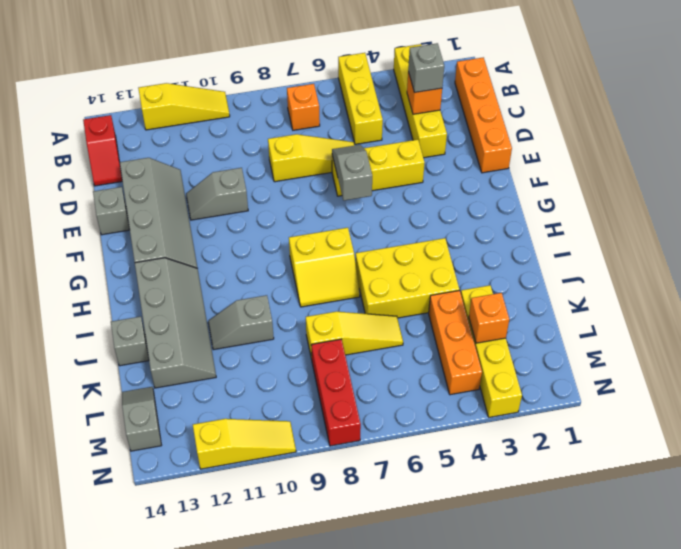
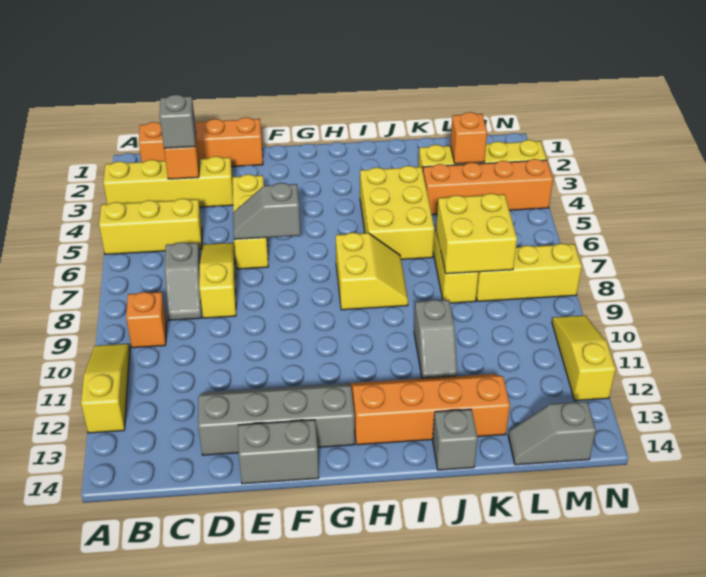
orange 1x1 brick [287,84,320,130] -> orange 1x1 brick moved to [126,292,167,348]
red 1x2 slope [83,115,122,186] -> none
grey 1x2 slope [186,168,248,220] -> grey 1x2 slope moved to [165,242,201,320]
grey 1x1 brick [93,187,130,235] -> grey 1x2 brick [238,420,319,484]
grey 2x4 slope [135,258,216,388] -> orange 2x4 slope [350,374,510,445]
orange 1x3 brick [429,290,482,395] -> orange 1x4 brick [423,159,553,215]
none -> yellow 2x2 brick [436,193,517,274]
red 1x3 brick [311,339,361,446] -> yellow 1x3 brick [476,243,582,301]

